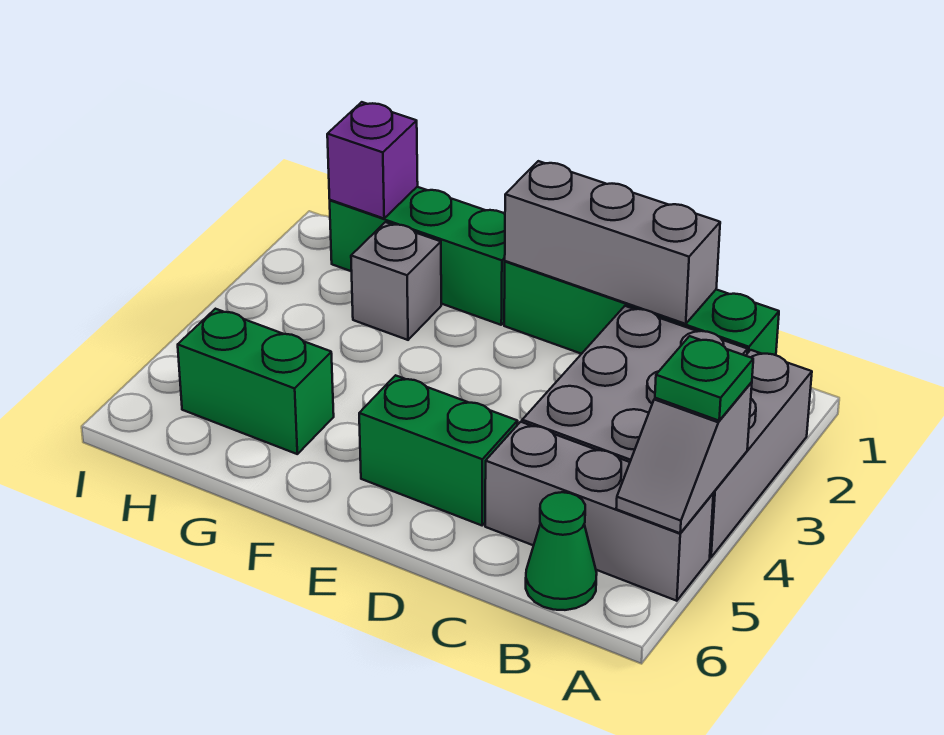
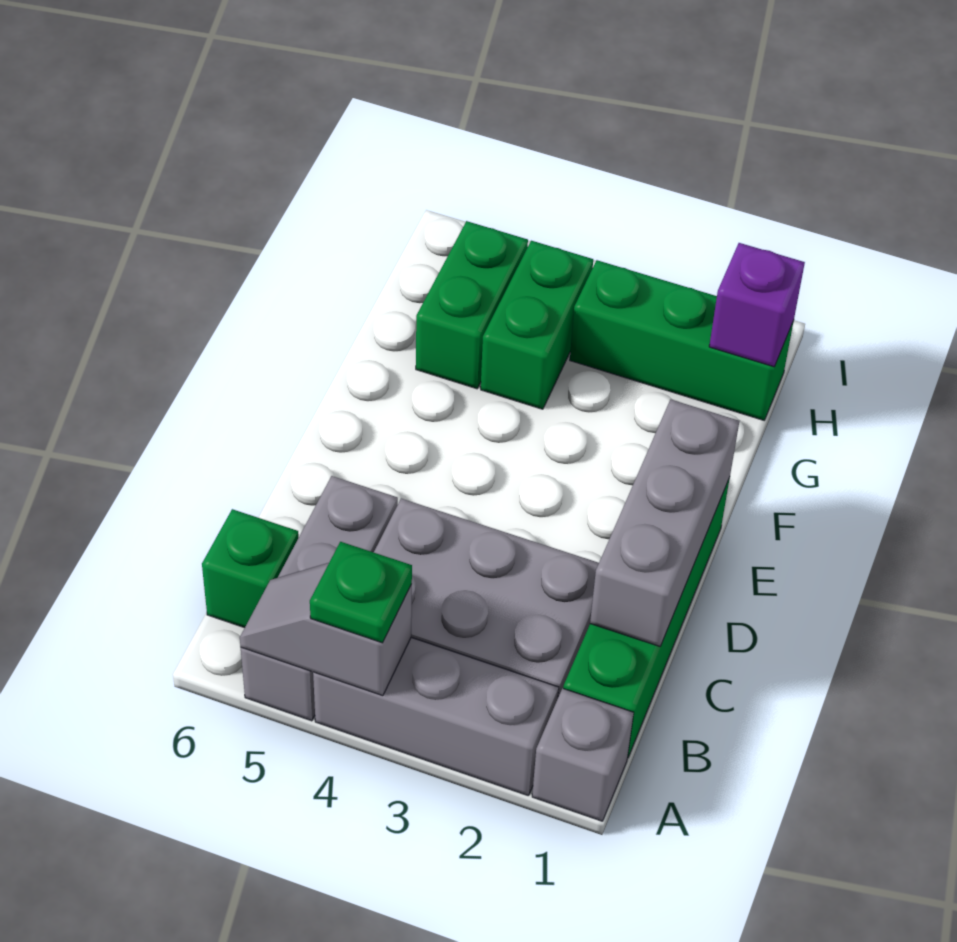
green 1x1 cone [526,492,597,610] -> green 1x1 brick [202,509,299,628]
green 1x2 brick [359,375,518,525] -> green 1x2 brick moved to [481,241,593,409]
green 1x3 brick [330,187,505,325] -> green 1x3 brick turned to [570,260,794,420]
grey 1x1 brick [351,222,441,340] -> grey 1x1 brick moved to [532,688,634,821]

